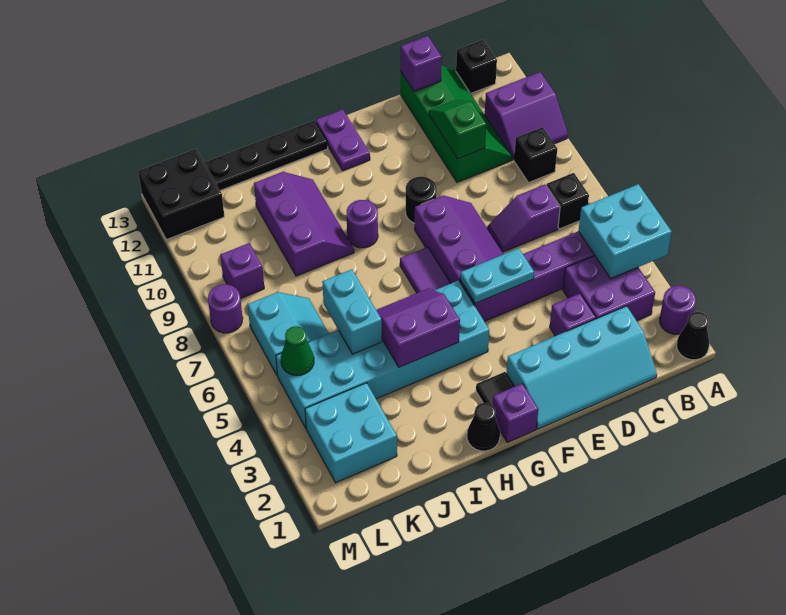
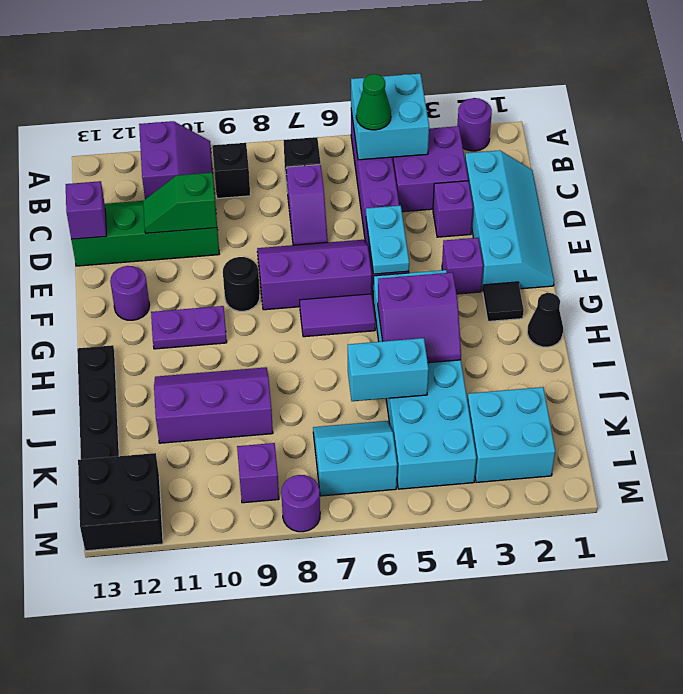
black 1x1 cone [677,312,709,360] -> none
black 1x1 brick [456,40,497,94] -> none
purple 1x1 brick [493,383,538,442] -> purple 1x1 brick moved to [442,238,483,294]
purple 1x2 plate [316,109,370,171] -> purple 1x2 plate moved to [151,306,227,349]
purple 2x2 slope [376,288,460,367] -> purple 2x2 slope turned to [378,272,461,363]
purple 1x1 round brick [347,200,378,248] -> purple 1x1 round brick moved to [110,266,150,320]
green 1x1 cone [281,326,314,375] -> green 1x1 cone moved to [356,74,391,130]

